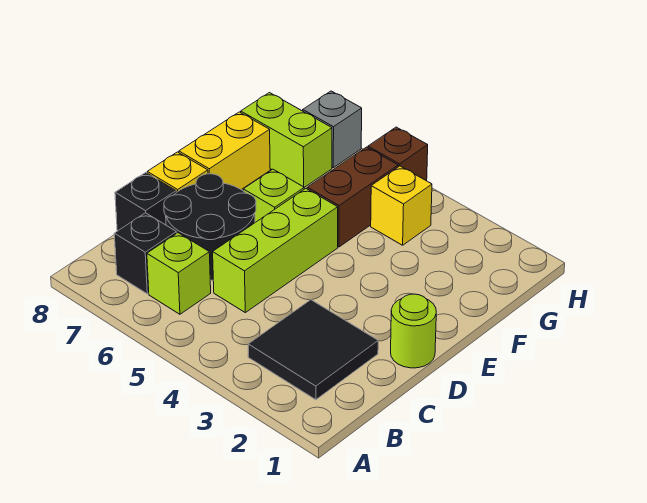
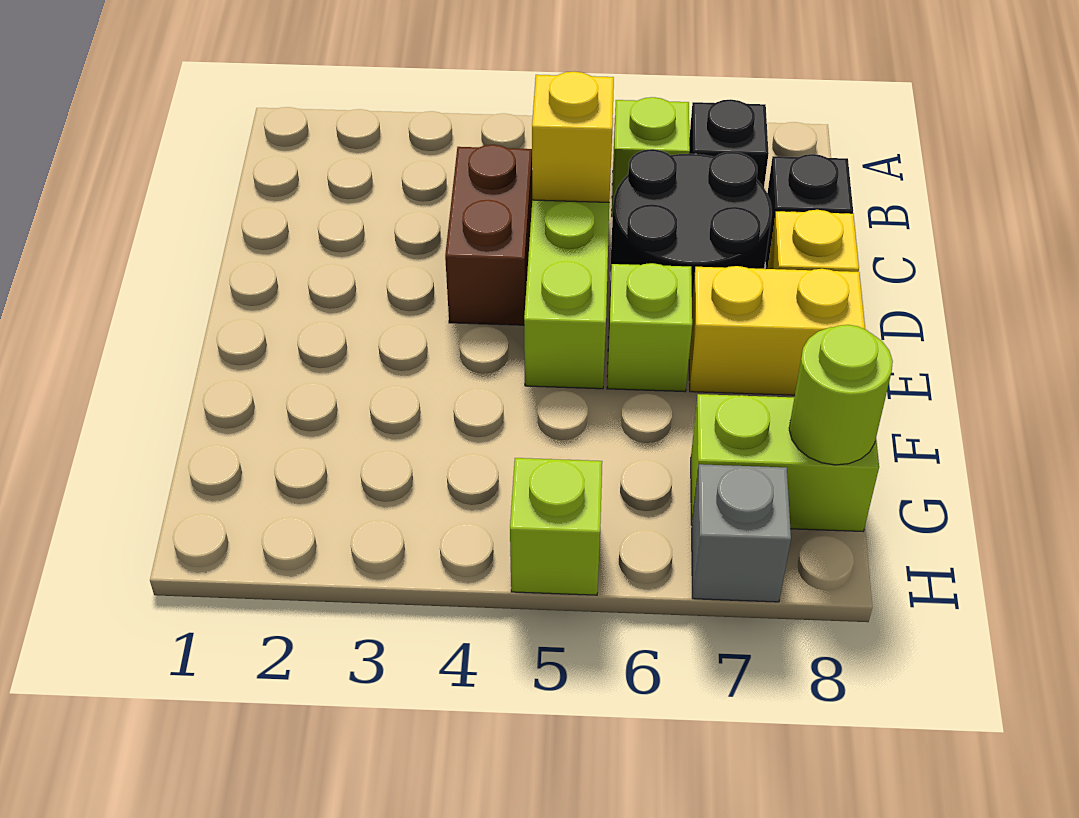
black 2x2 tile [248,300,378,400] -> none
lime 1x1 round brick [391,294,436,368] -> lime 1x1 round brick moved to [789,325,893,465]
yellow 1x2 brick [179,112,270,190] -> yellow 1x2 brick turned to [689,266,865,395]
brown 1x2 brick [307,147,398,247] -> brown 1x2 brick moved to [445,145,532,325]
yellow 1x1 brick [371,166,432,245] -> yellow 1x1 brick moved to [532,71,614,202]
brown 1x1 brick [368,127,428,181] -> lime 1x1 brick [510,458,602,595]

